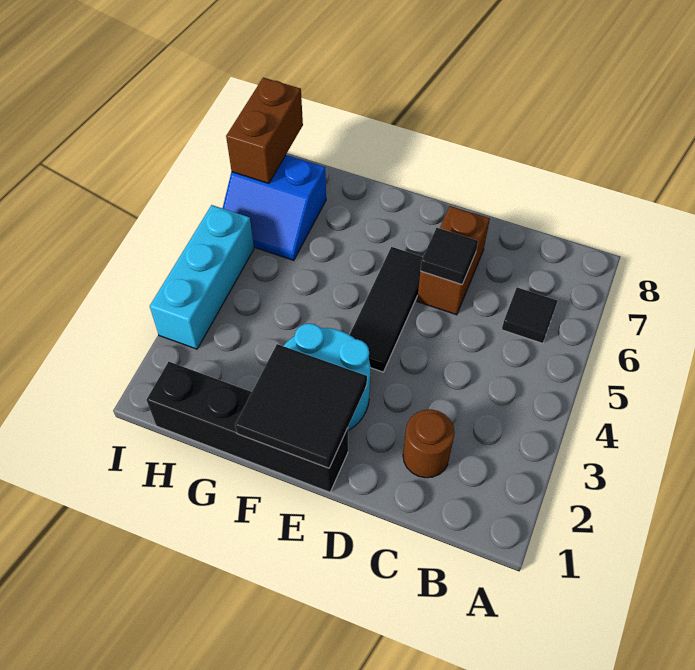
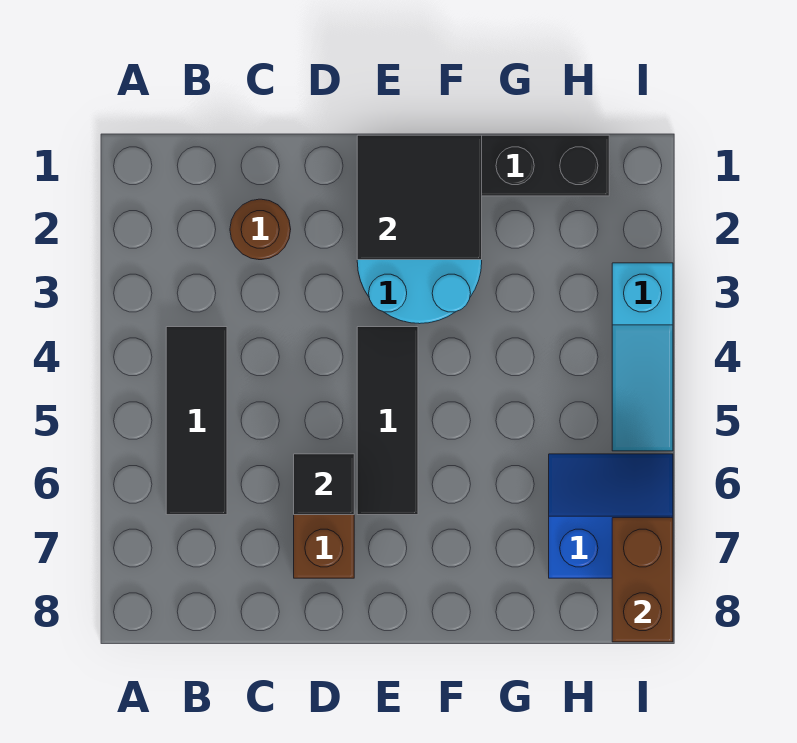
black 1x1 tile [502,287,557,343] -> black 1x3 tile [166,327,227,515]
cyan 1x3 brick [150,205,254,349] -> cyan 1x3 slope [612,263,673,451]

